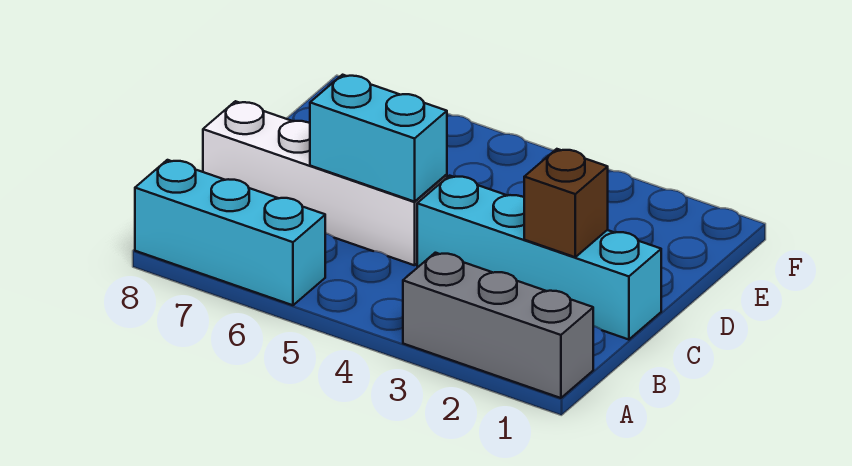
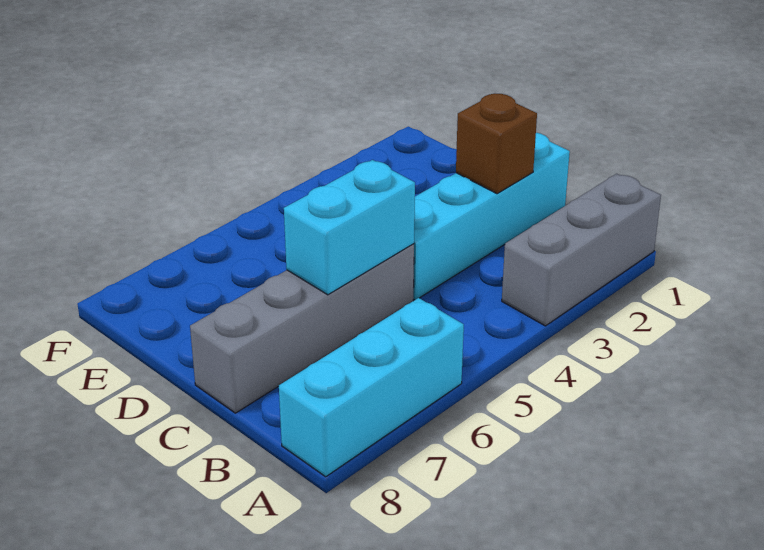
white 1x4 brick [203,101,447,265] -> grey 1x4 brick [190,244,414,413]

